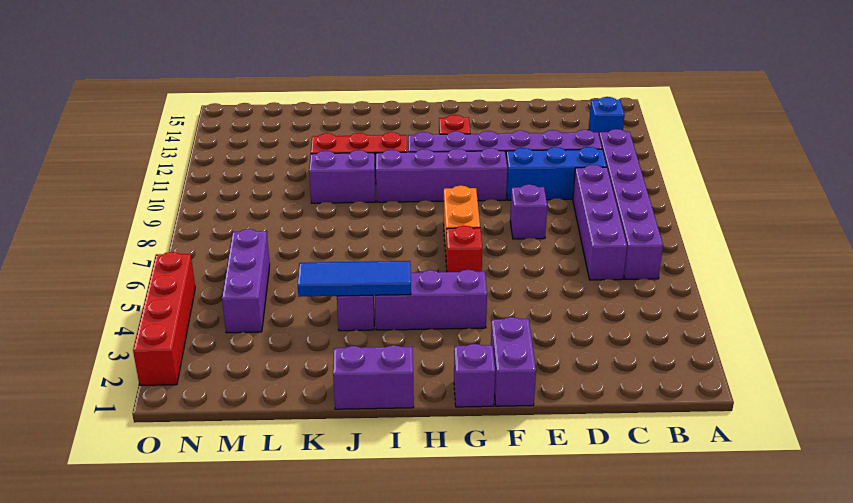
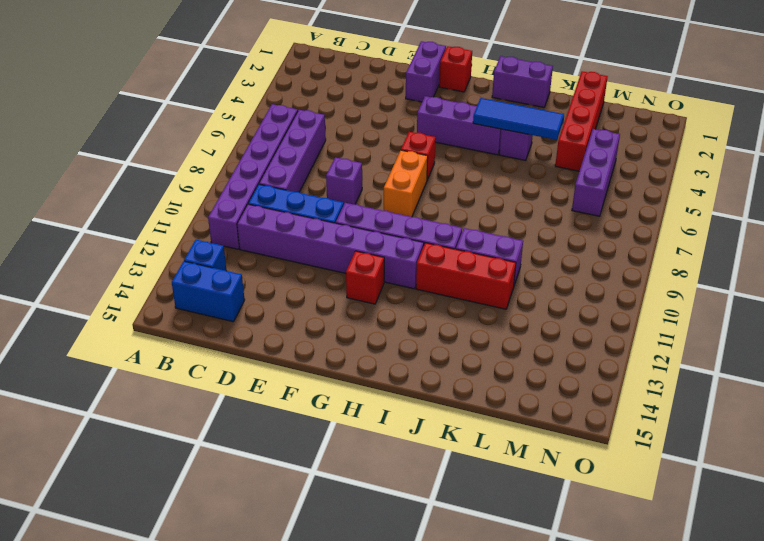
none -> blue 1x2 brick [172,261,245,322]
purple 1x1 brick [454,344,495,407] -> red 1x1 brick [439,46,472,92]
red 1x4 brick [133,252,195,385] -> red 1x4 brick moved to [555,71,608,171]

